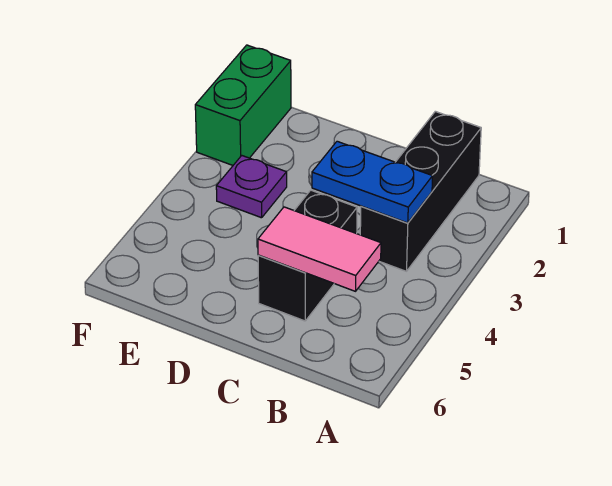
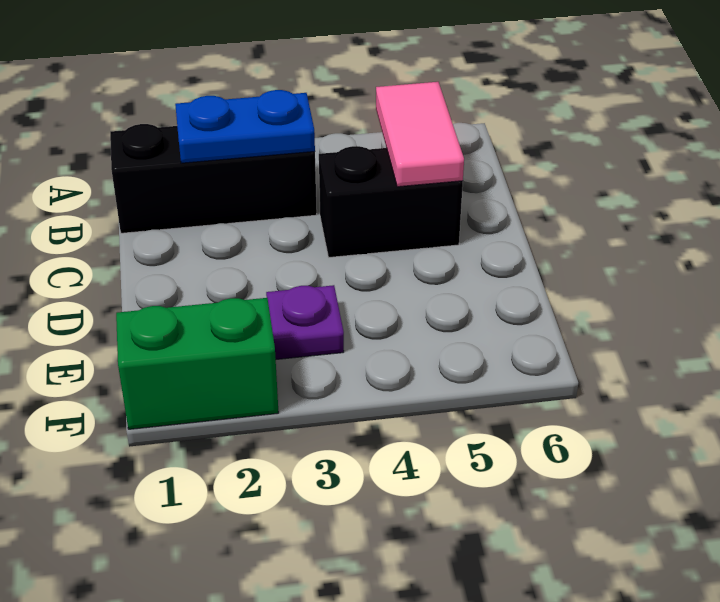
blue 1x2 plate [312,141,433,223] -> blue 1x2 plate turned to [175,90,315,163]

